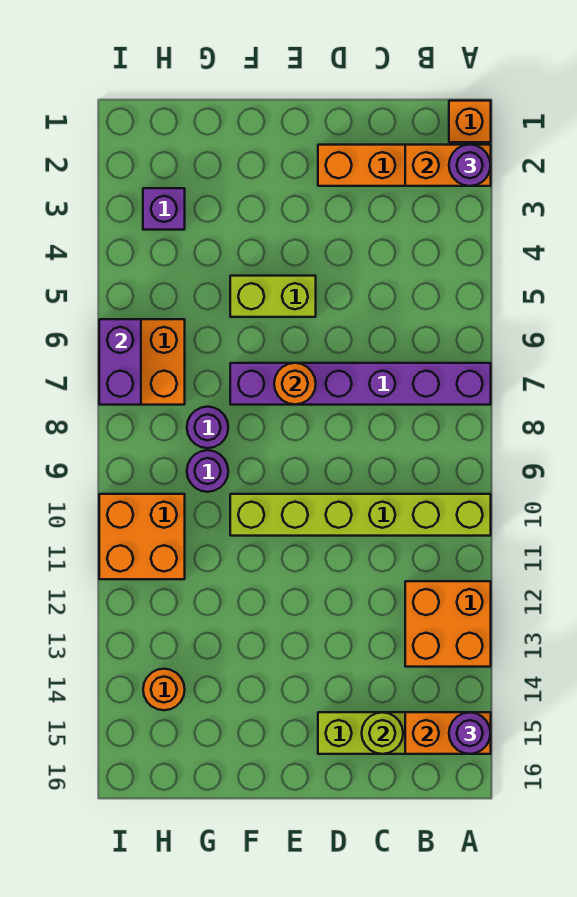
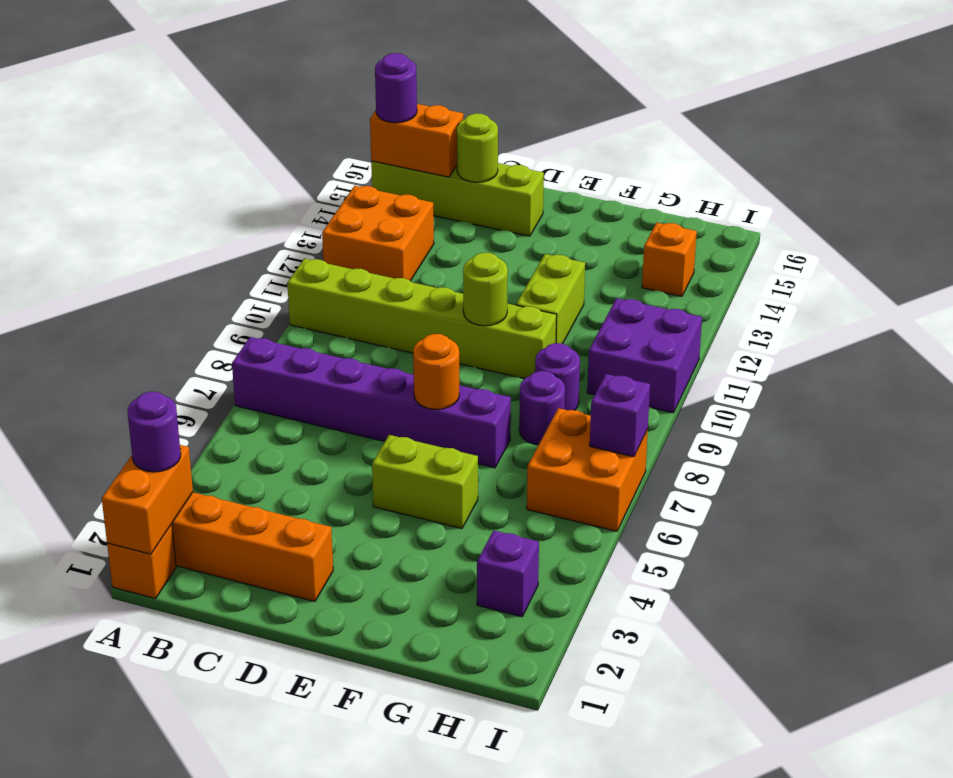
orange 1x2 brick [405,145,491,186] -> orange 1x2 brick turned to [102,445,193,554]
none -> lime 1x1 round brick [463,253,508,326]
none -> lime 1x2 brick [516,254,585,344]
orange 2x2 brick [99,494,185,579] -> purple 2x2 brick [587,298,702,413]
orange 1x1 round brick [143,669,185,710] -> orange 1x1 brick [642,223,697,296]
purple 1x2 brick [99,319,141,405] -> purple 1x1 brick [590,374,650,457]

